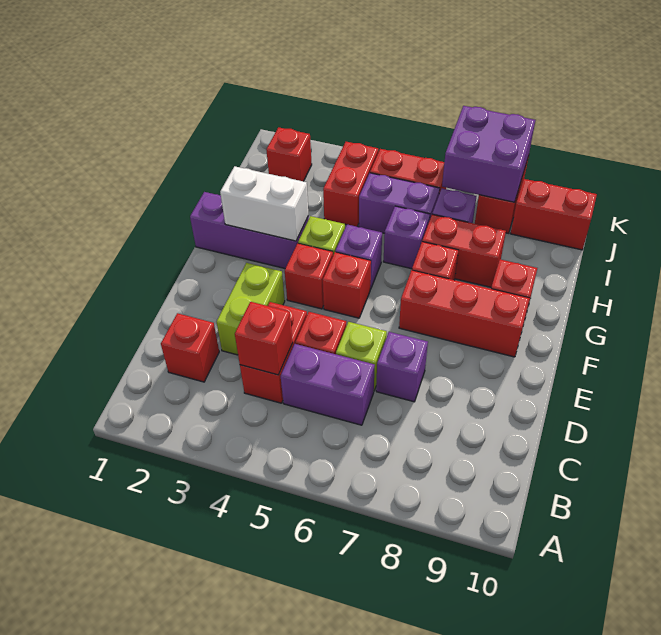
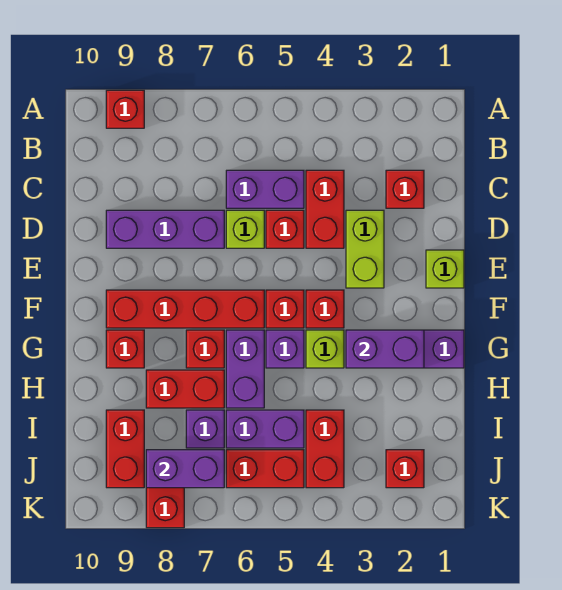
red 1x1 brick [235,302,293,375] -> red 1x1 brick moved to [106,90,144,128]
purple 1x1 brick [376,332,428,402] -> purple 1x3 brick [106,210,224,248]
none -> lime 1x1 brick [426,250,464,288]
red 1x3 brick [399,270,530,357] -> red 1x4 brick [106,290,264,328]
white 1x2 brick [220,166,308,241] -> purple 1x2 brick [346,330,424,368]
purple 1x1 brick [384,206,430,269] -> purple 1x2 brick [226,330,264,408]
purple 2x2 brick [442,106,535,202] -> purple 1x2 brick [146,450,224,488]
red 1x2 brick [510,179,597,250] -> red 1x2 brick turned to [106,410,144,488]

